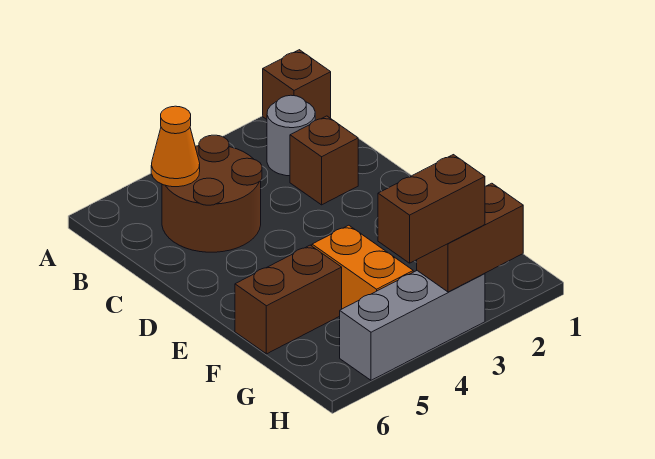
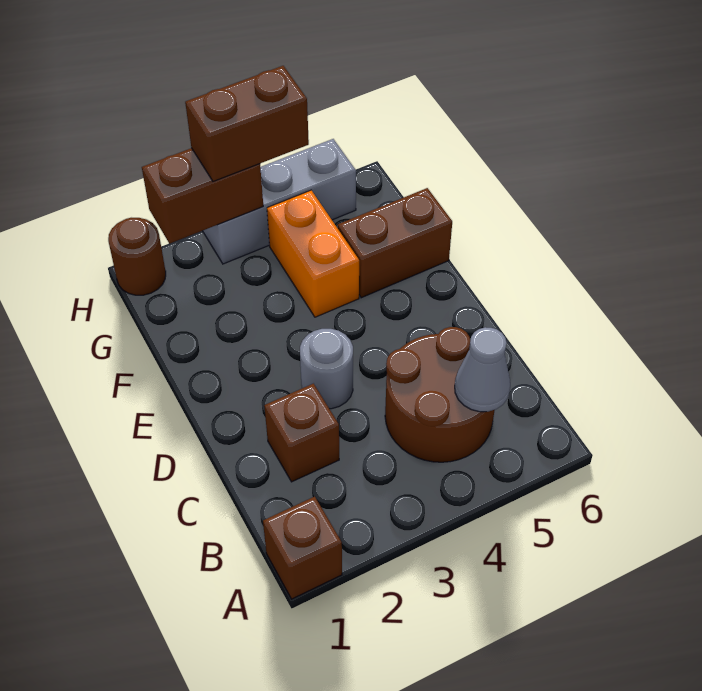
grey 1x1 round brick [267,95,315,176] -> grey 1x1 round brick moved to [300,329,353,409]
orange 1x1 cone [151,106,200,187] -> grey 1x1 cone [455,327,510,412]
none -> brown 1x1 round brick [108,218,166,295]

